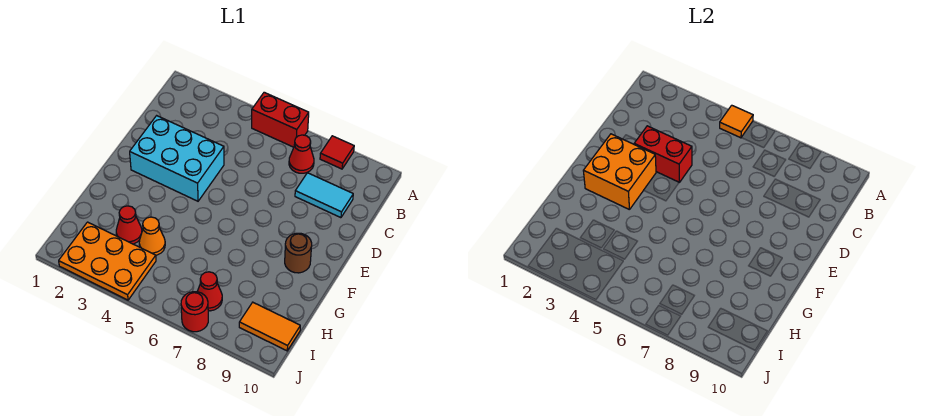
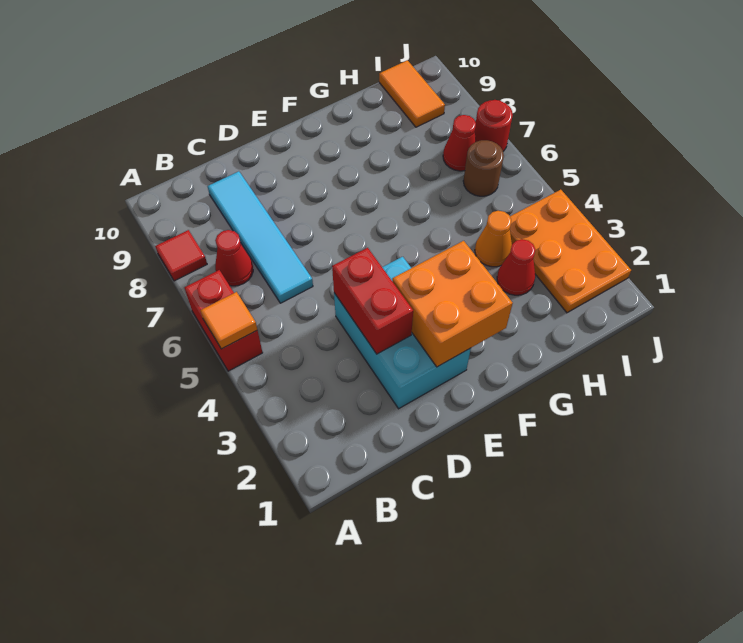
cyan 1x2 tile [295,173,353,218] -> cyan 1x4 tile [207,171,313,303]
brown 1x1 round brick [285,233,312,273] -> brown 1x1 round brick moved to [463,140,504,196]

